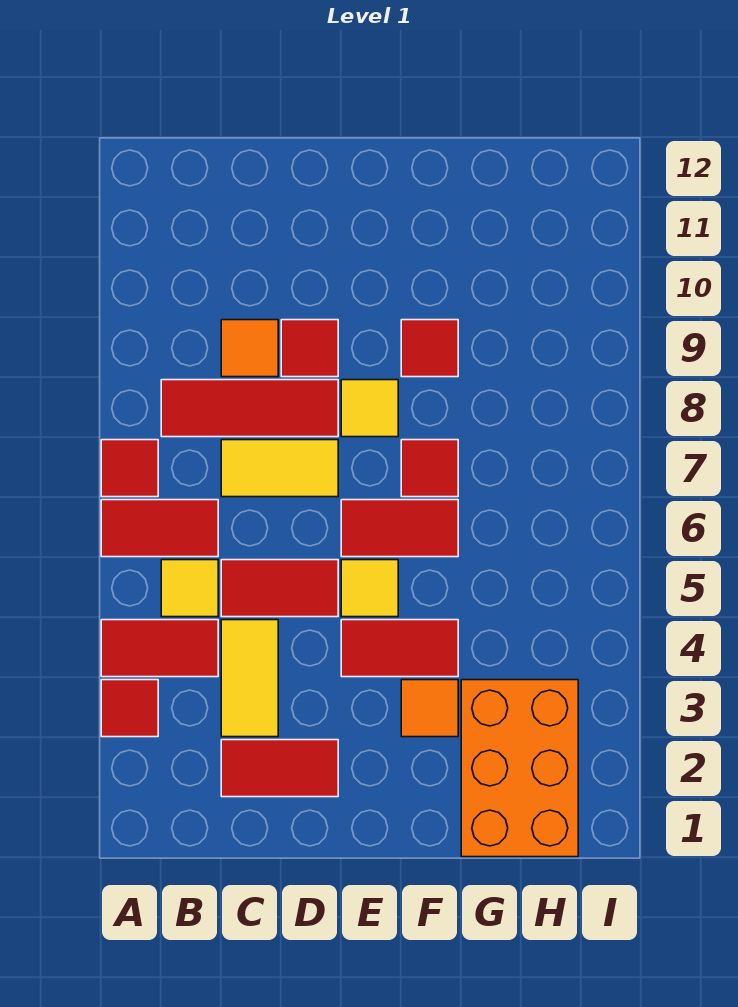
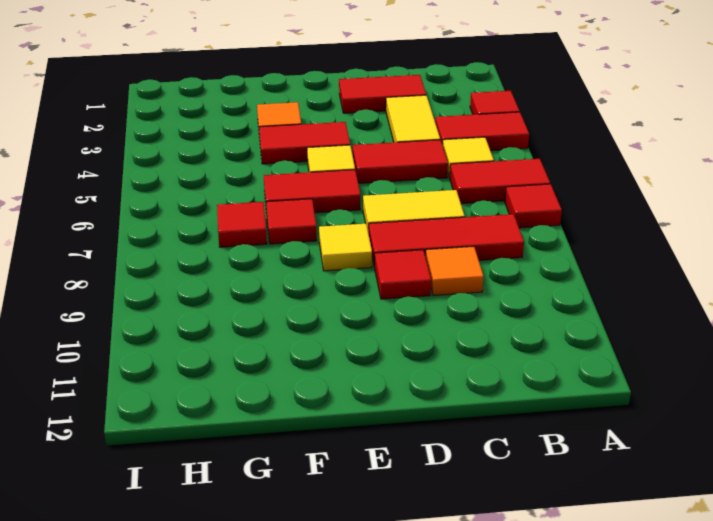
red 1x1 tile [401,320,458,377] -> red 1x1 tile moved to [217,202,267,247]
orange 2x3 brick [461,680,578,857] -> none

